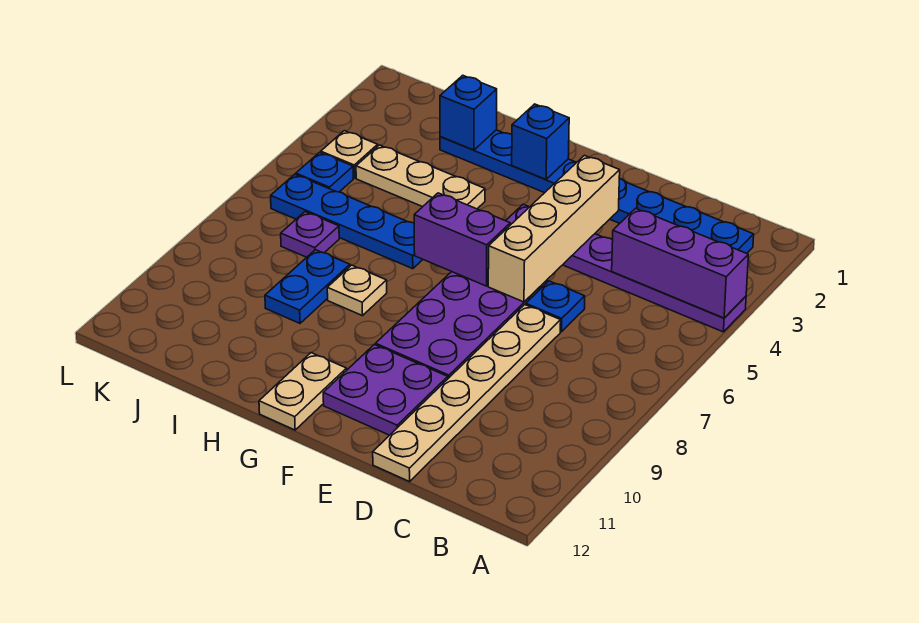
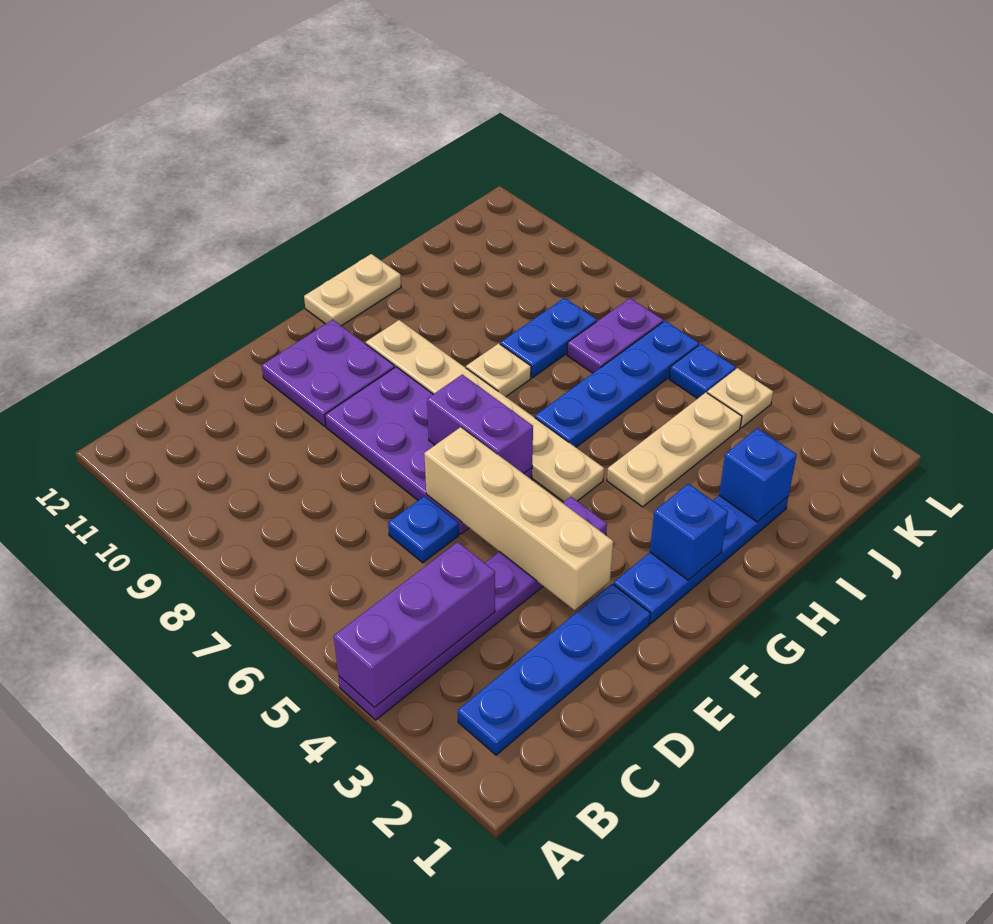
tan 1x6 plate [373,305,561,482] -> tan 1x6 plate moved to [366,320,604,502]
purple 1x2 brick [414,193,510,286] -> purple 1x2 brick turned to [427,375,533,474]
tan 1x2 plate [259,353,347,430] -> tan 1x2 plate turned to [304,254,401,326]
blue 1x2 plate [265,250,350,323] -> blue 1x2 plate turned to [500,298,597,378]
purple 1x1 plate [281,212,339,257] -> purple 1x2 plate [567,298,663,373]

